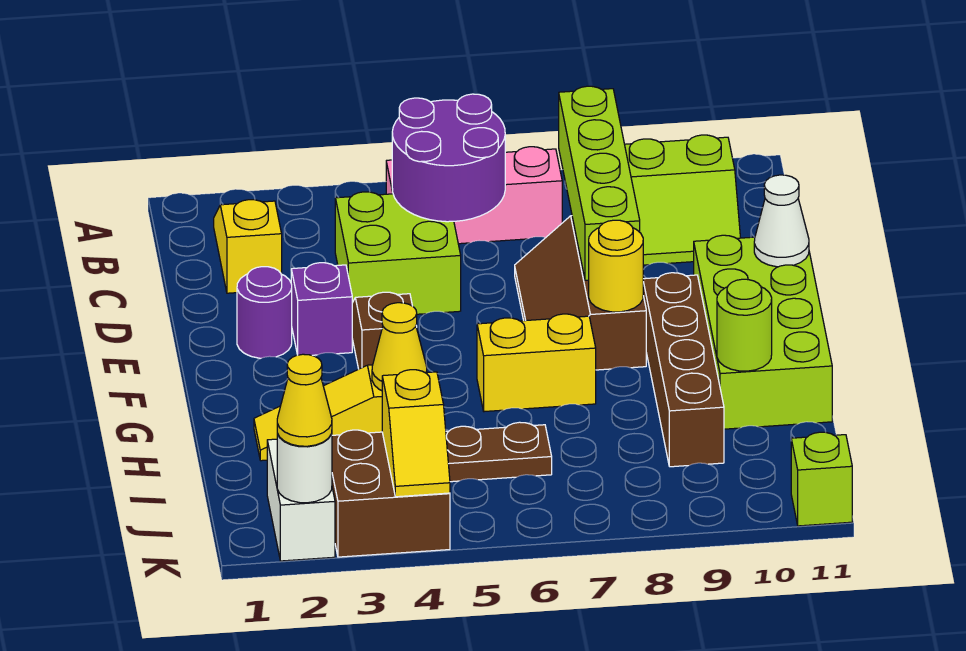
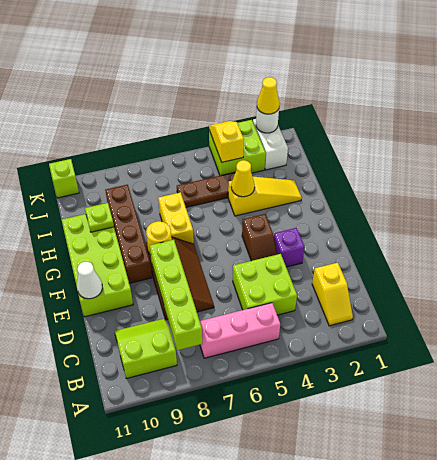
purple 2x2 round brick [392,94,505,222] -> none
purple 1x1 round brick [237,267,292,358] -> none
yellow 1x2 brick [477,314,596,412] -> yellow 1x2 brick turned to [158,192,194,244]
lime 1x1 round brick [717,279,772,371] -> lime 1x1 plate [85,203,114,232]
brown 2x2 brick [332,430,450,557] -> lime 2x2 brick [209,120,266,176]

